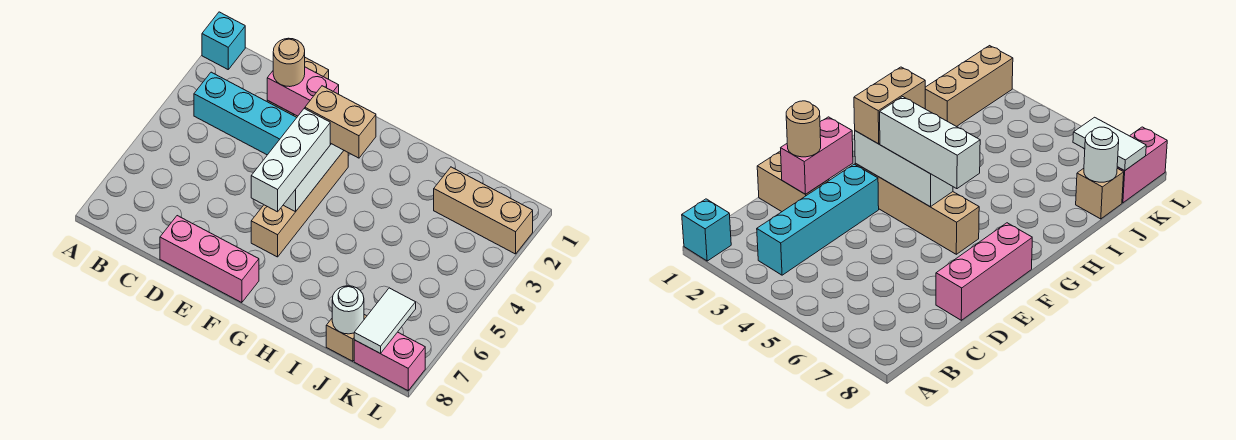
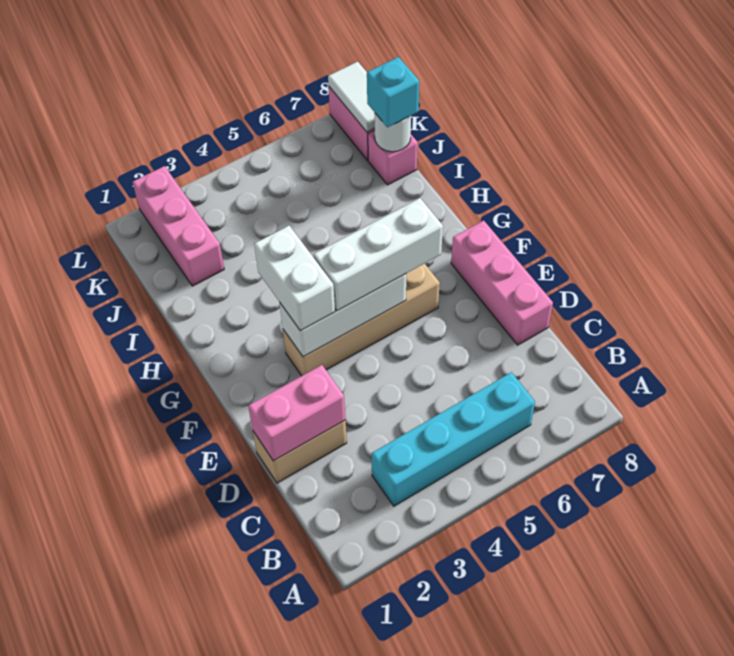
cyan 1x1 brick [202,12,245,69] -> cyan 1x1 brick moved to [367,57,419,127]
cyan 1x4 brick [194,72,297,155] -> cyan 1x4 brick turned to [371,372,535,506]
pink 1x2 brick [267,67,339,116] -> pink 1x2 brick turned to [248,365,345,461]
tan 1x1 round brick [273,38,305,87] -> none
tan 1x2 brick [305,86,376,158] -> white 1x2 brick [254,226,335,331]
tan 1x3 brick [434,167,533,254] -> pink 1x3 brick [133,166,224,286]
tan 1x1 brick [326,315,367,361] -> pink 1x1 brick [368,131,418,185]
white 1x2 tile [354,288,416,354] -> white 1x2 tile turned to [328,62,375,132]

